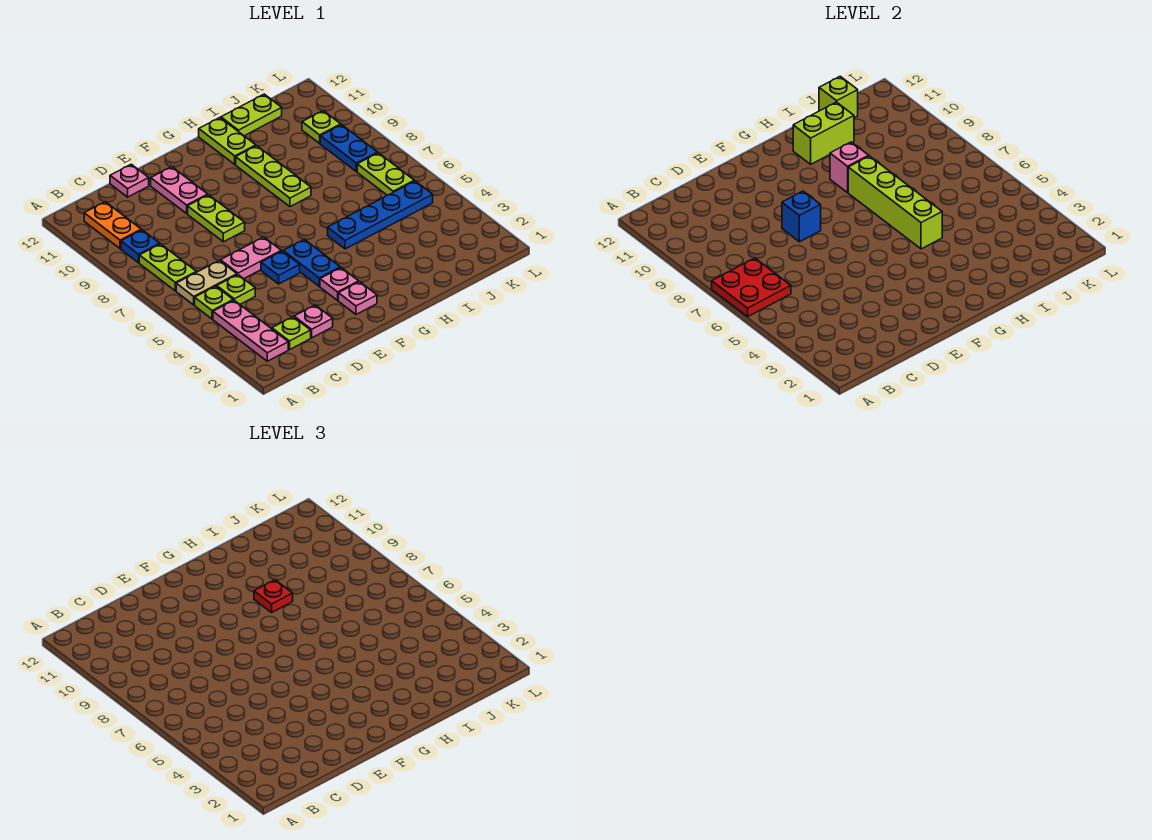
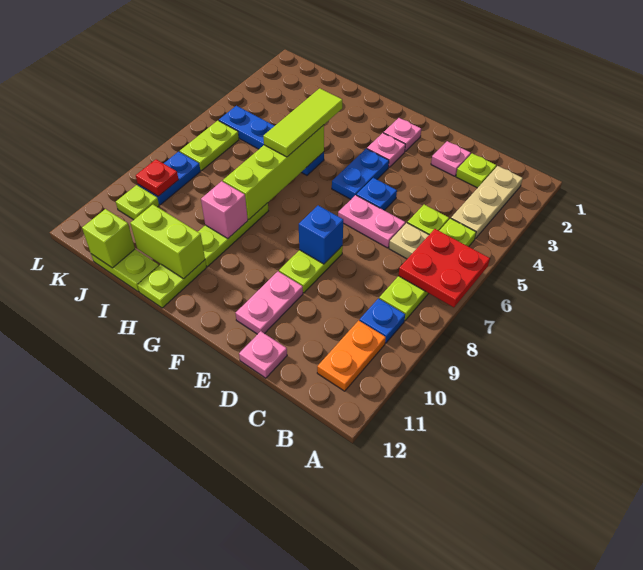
pink 1x3 plate [213,300,288,361] -> tan 1x3 plate [451,166,523,239]
none -> lime 1x3 tile [263,88,342,157]
red 1x1 plate [254,580,293,613] -> red 1x1 plate moved to [136,159,179,196]

